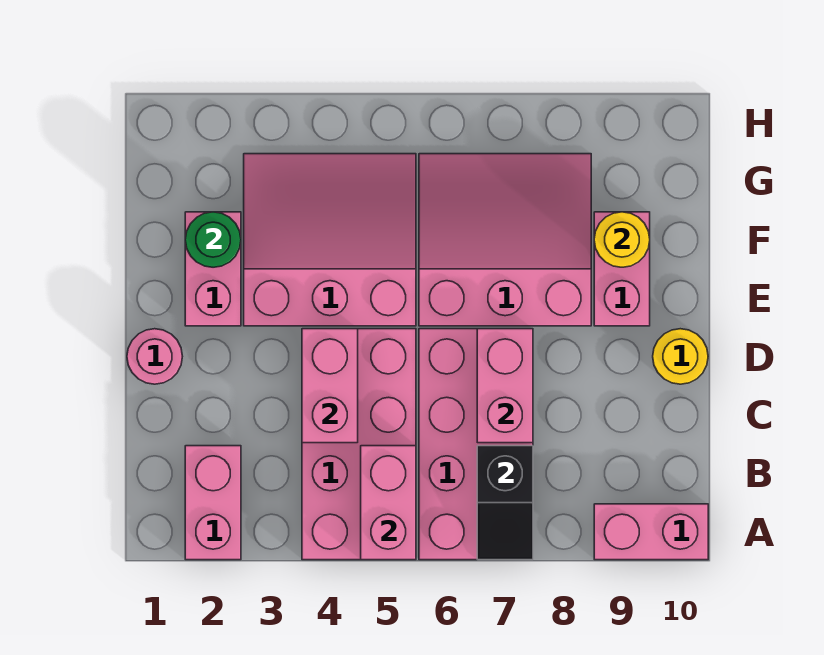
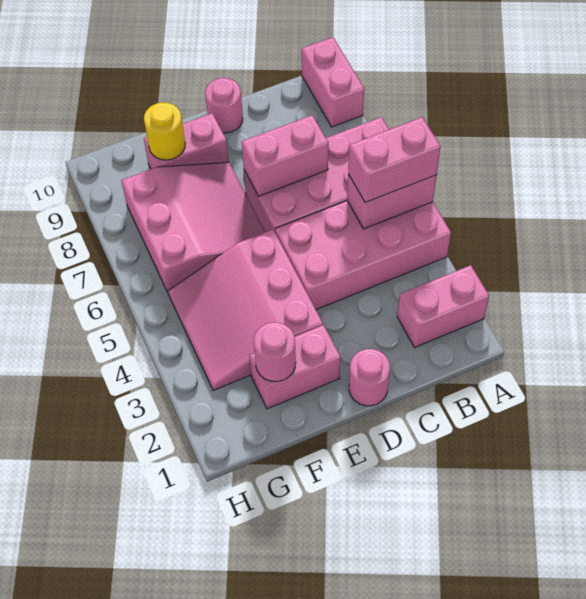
black 1x2 slope [477,446,533,560] -> none
pink 1x2 brick [302,329,358,443] -> pink 1x2 brick moved to [348,117,441,203]
yellow 1x1 round brick [653,329,708,384] -> pink 1x1 round brick [205,78,243,133]
pink 3x3 slope [419,154,591,326] -> pink 3x3 slope turned to [121,162,265,292]
green 1x1 round brick [185,212,241,267] -> pink 1x1 round brick [254,322,296,382]

